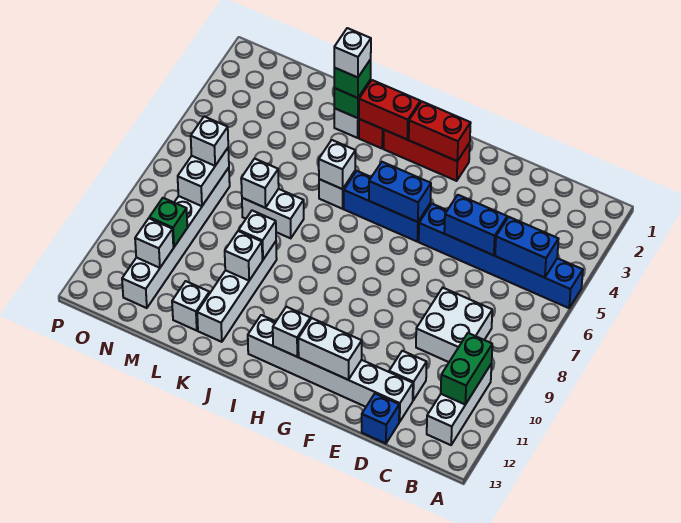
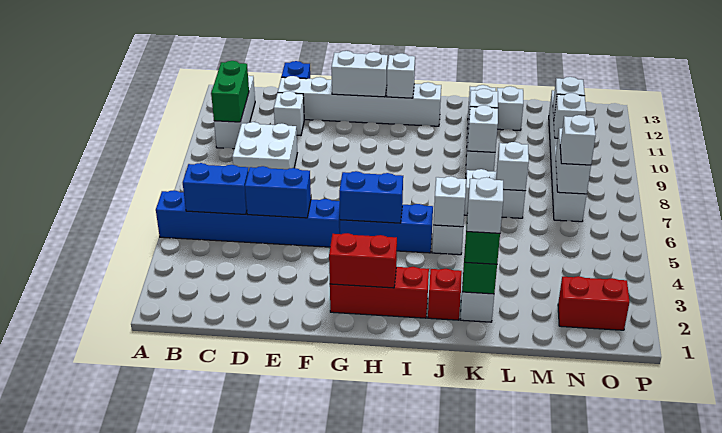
red 1x2 brick [359,80,420,139] -> red 1x2 brick moved to [558,276,629,330]
green 1x1 brick [149,198,187,247] -> white 1x1 brick [554,93,586,138]

